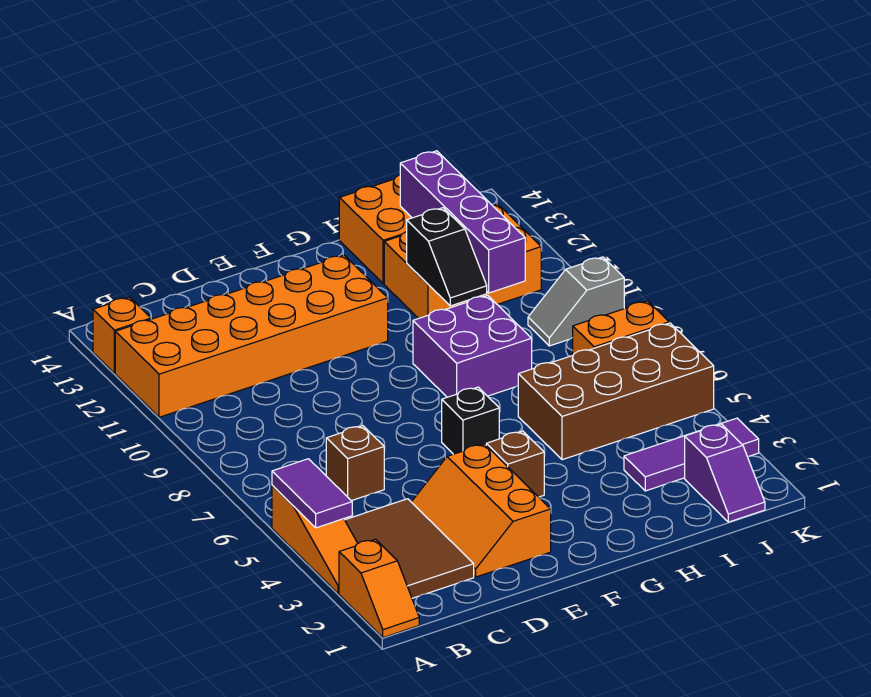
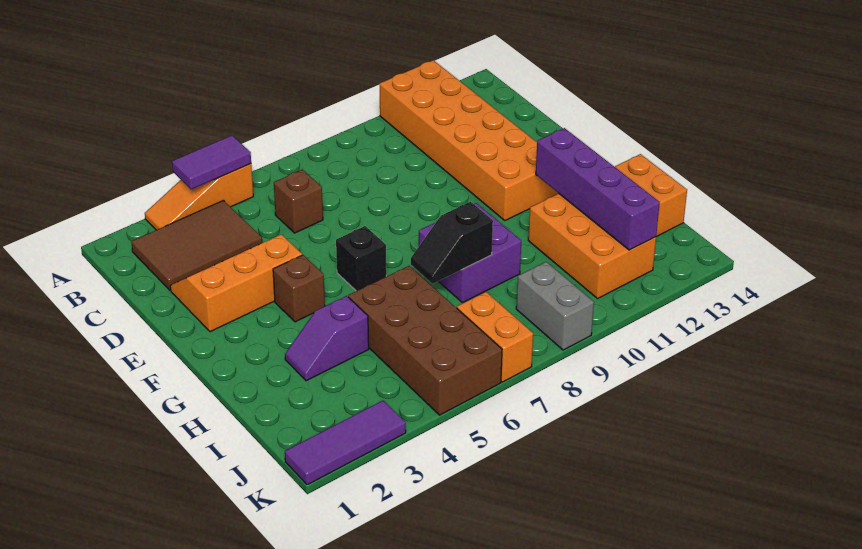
orange 1x2 slope [339,539,419,638] -> none
orange 1x1 brick [93,297,151,373] -> none
black 1x2 slope [407,208,487,306] -> black 1x2 slope moved to [411,202,493,284]
purple 1x3 tile [624,418,759,491] -> purple 1x3 tile turned to [285,401,406,485]
purple 1x4 brick [400,151,525,293] -> purple 1x4 brick turned to [536,128,660,250]
purple 1x2 slope [685,424,765,522] -> purple 1x2 slope moved to [285,296,369,381]
grey 1x2 slope [528,257,624,346] -> grey 1x2 brick [516,262,594,350]

